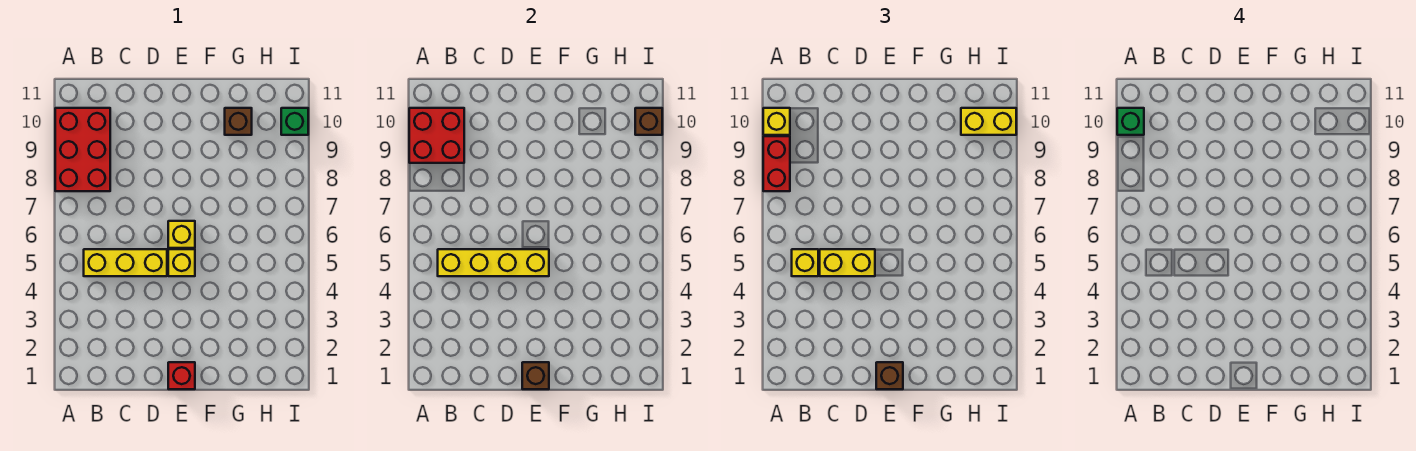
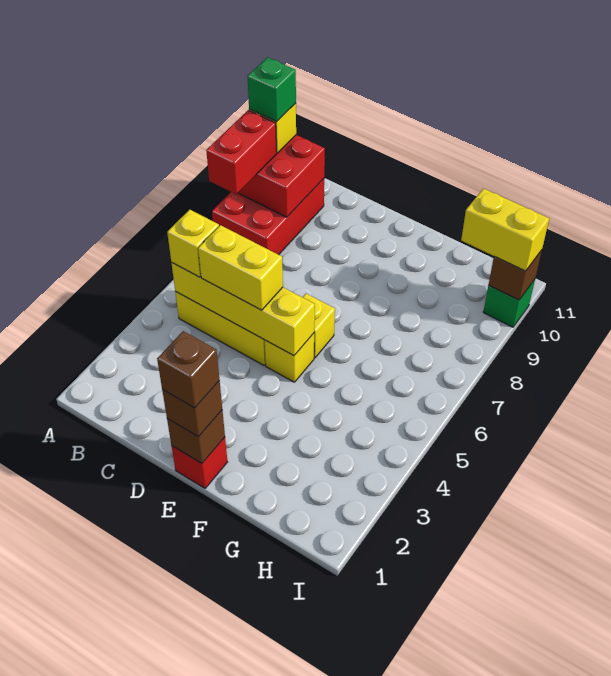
brown 1x1 brick [225,108,252,135] -> brown 1x1 brick moved to [157,331,219,408]

